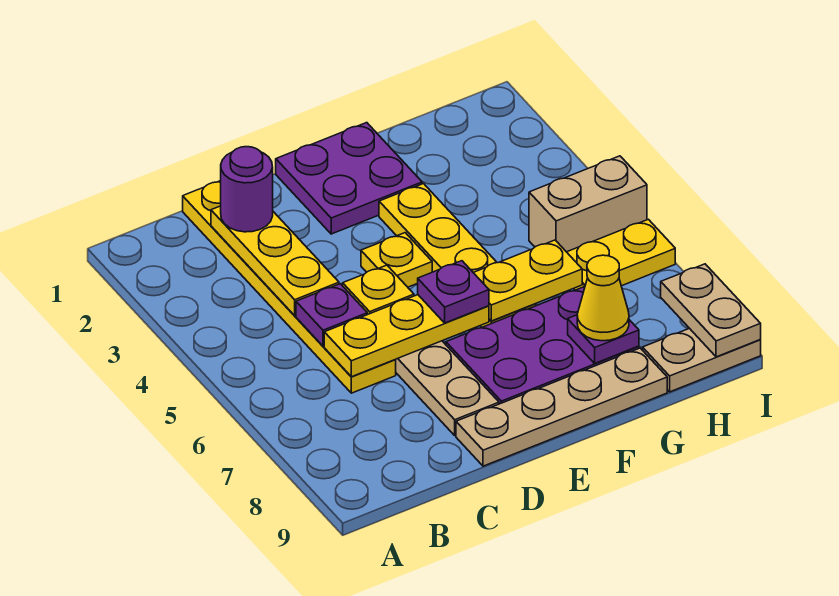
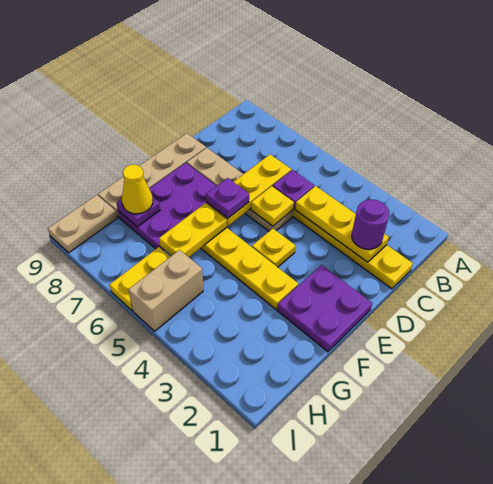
tan 1x2 plate [661,264,761,357] -> none

